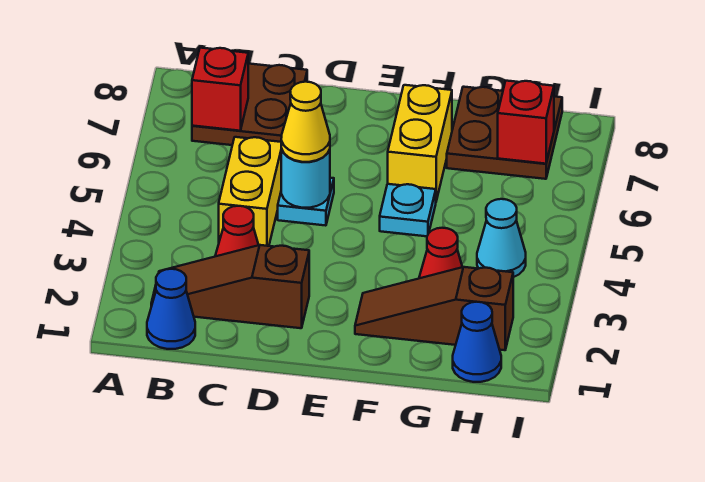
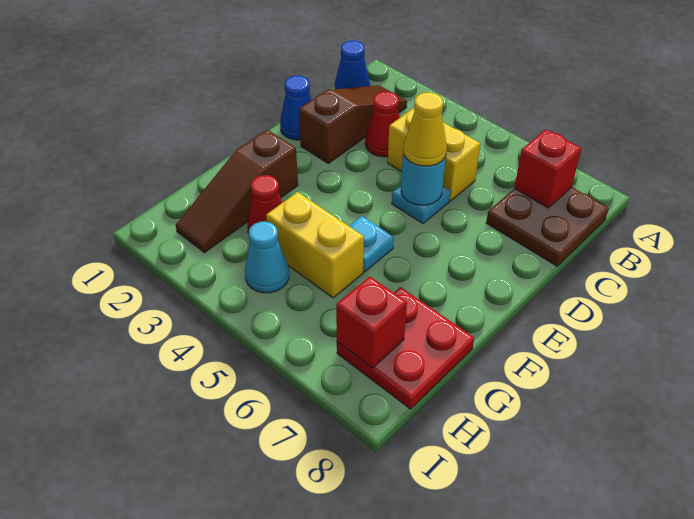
brown 1x3 slope [355,267,513,350] -> brown 1x3 slope turned to [176,130,298,252]
yellow 1x2 brick [388,85,452,201] -> yellow 1x2 brick moved to [266,192,364,298]
brown 2x2 plate [447,87,562,179] -> red 2x2 plate [337,287,474,409]
blue 1x1 cone [453,302,501,382] -> blue 1x1 cone moved to [280,76,311,140]

